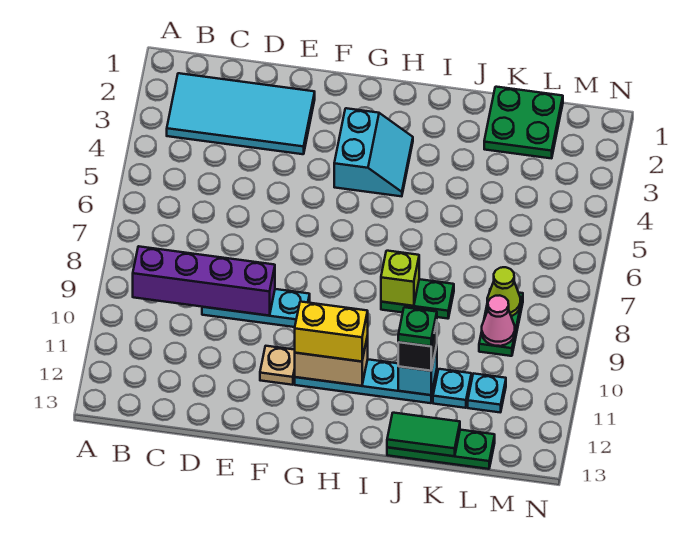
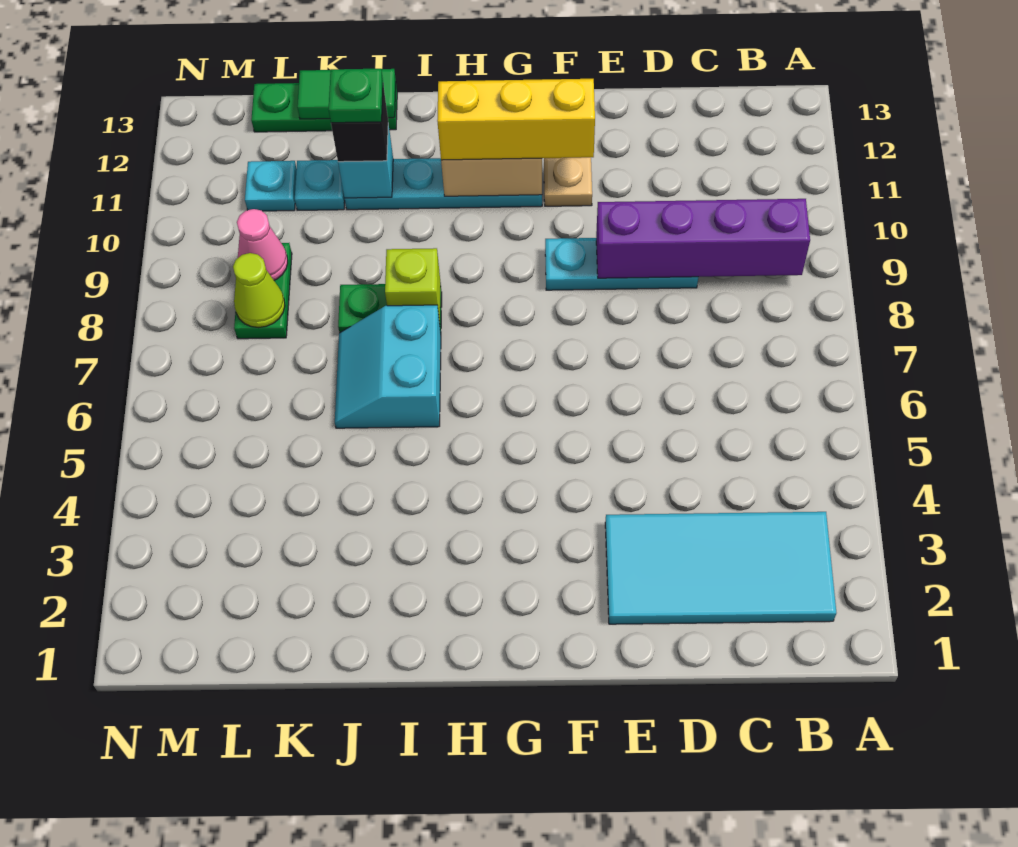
cyan 2x2 slope [334,108,413,196] -> cyan 2x2 slope moved to [335,305,441,428]
yellow 1x2 brick [295,302,368,362] -> yellow 1x3 brick [437,79,595,160]
green 2x2 plate [484,87,563,158] -> none

